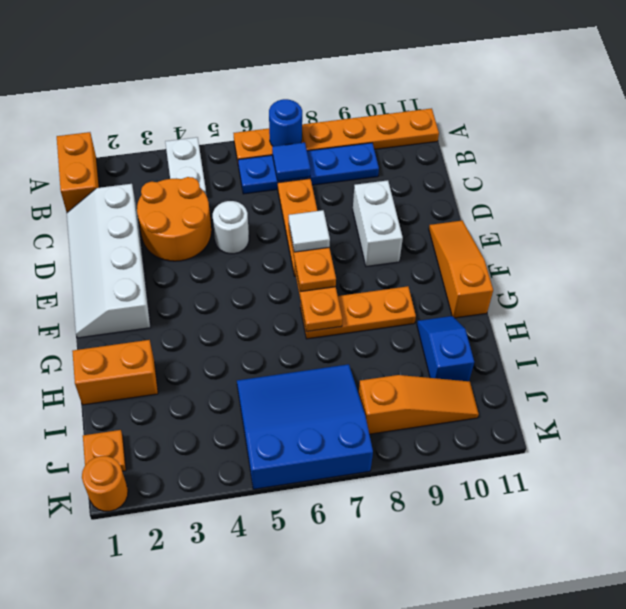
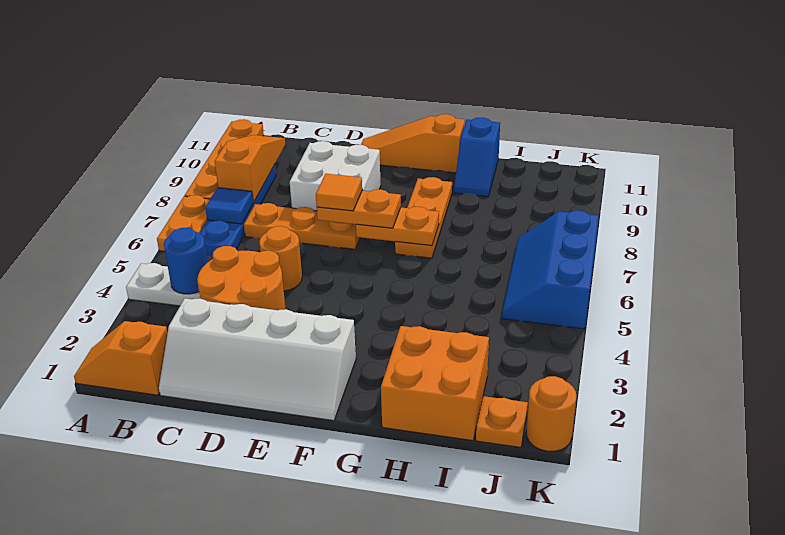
orange 1x2 brick [57,132,99,212] -> orange 1x2 slope [74,321,168,395]
blue 1x1 round brick [269,99,302,146] -> blue 1x1 round brick moved to [164,228,208,294]
white 1x1 round brick [213,201,249,254] -> orange 1x1 round brick [259,226,302,291]
white 1x2 brick [353,180,403,267] -> white 2x2 brick [290,141,381,211]
white 1x1 tile [289,210,330,252] -> orange 1x1 tile [316,174,362,211]
orange 1x2 brick [72,340,158,405] -> orange 2x2 brick [381,326,489,441]
blue 1x2 slope [417,316,474,381] -> blue 1x2 slope turned to [454,117,500,197]
blue 3x3 slope [237,364,373,489] -> blue 2x3 slope [502,210,599,329]
orange 1x3 slope [358,375,479,434] -> orange 1x3 slope moved to [215,135,285,202]

